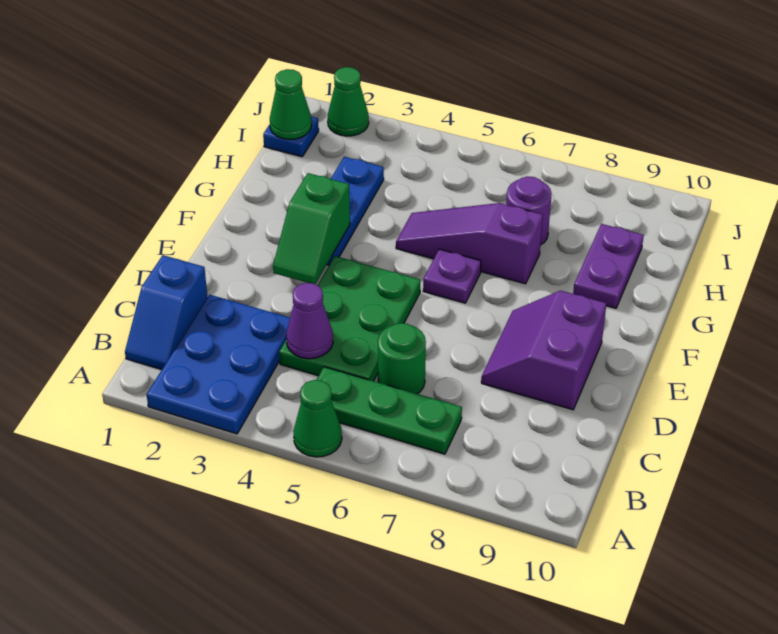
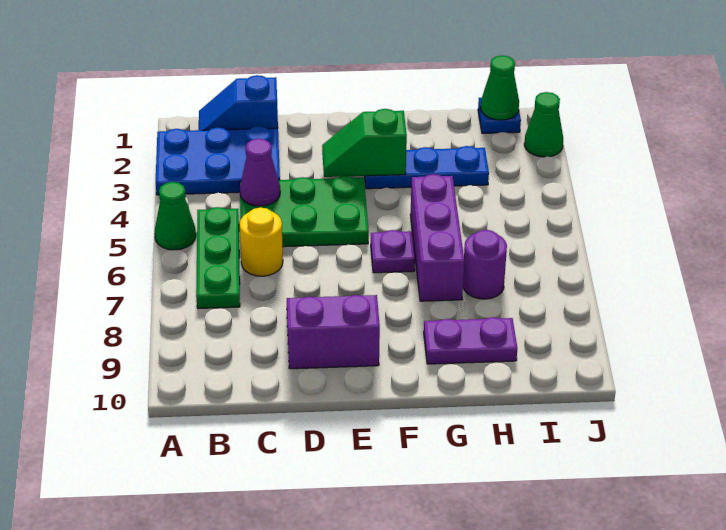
green 1x1 round brick [378,323,426,394] -> yellow 1x1 round brick [240,208,283,276]
purple 1x3 slope [396,203,543,284] -> purple 1x3 brick [410,174,464,301]

